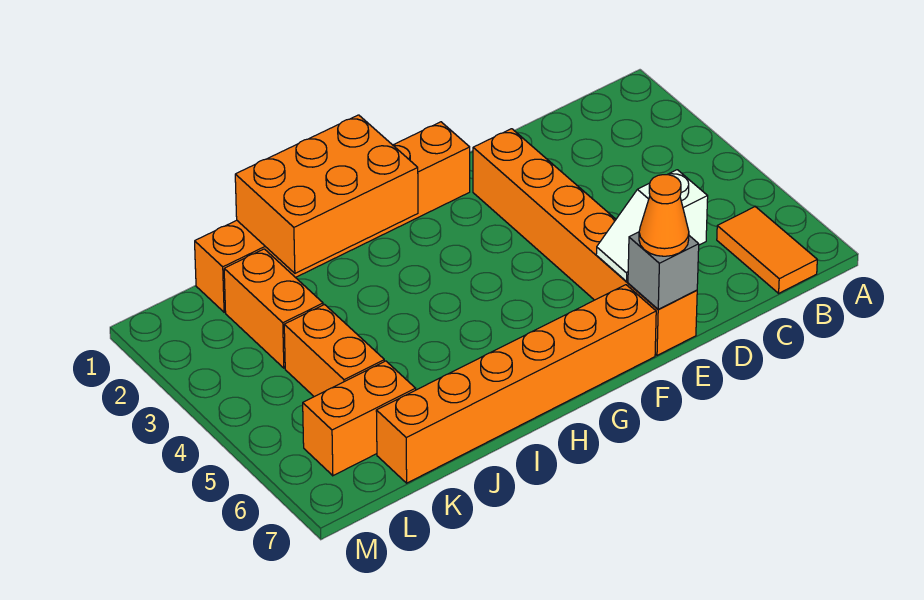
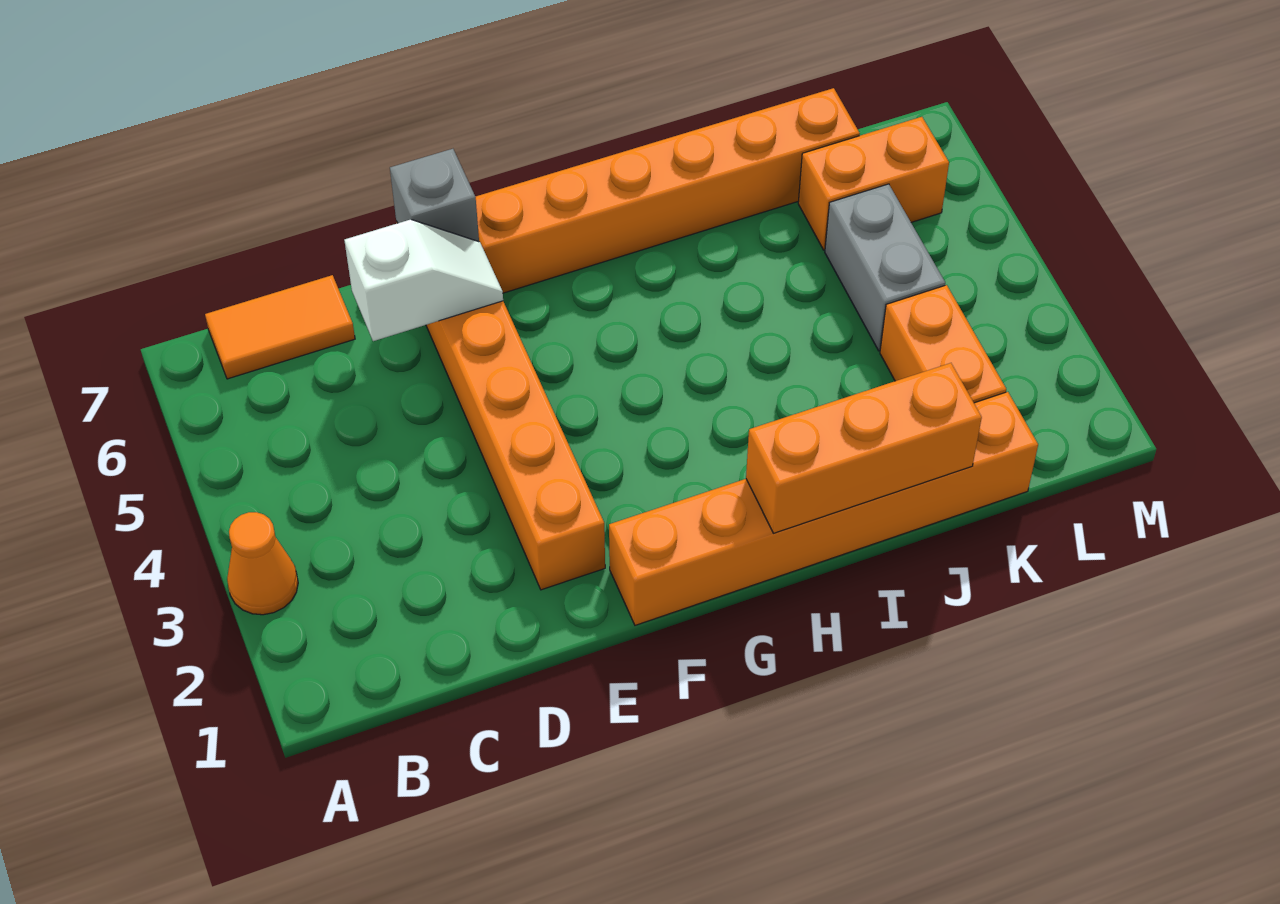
orange 1x2 tile [717,207,817,293] -> orange 1x2 tile turned to [205,275,355,379]
orange 1x1 cone [639,175,689,256] -> orange 1x1 cone moved to [227,512,298,615]
orange 2x3 brick [235,115,418,273] -> orange 1x3 brick [746,363,982,533]
orange 1x2 brick [284,305,384,397] -> grey 1x2 brick [825,184,945,351]

